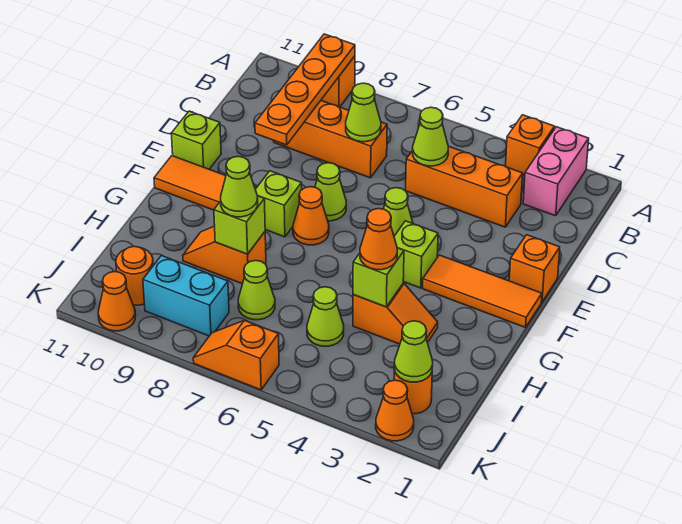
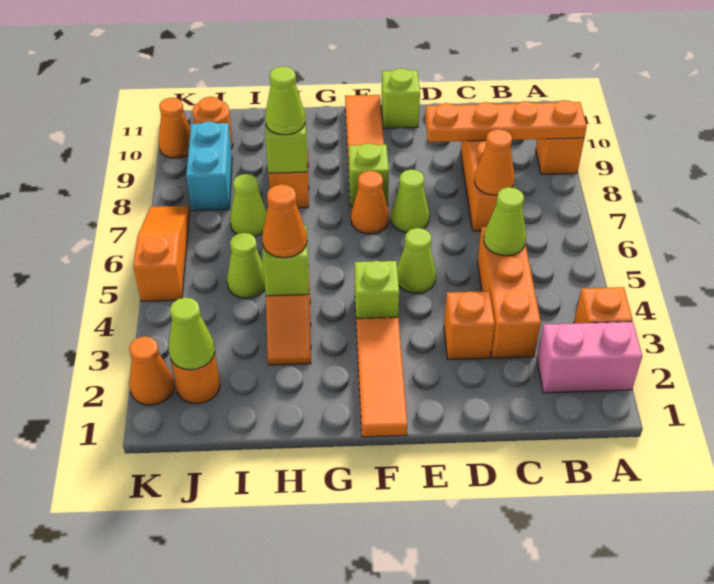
lime 1x1 cone [346,83,381,142] -> orange 1x1 cone [474,129,514,195]
orange 1x1 brick [509,235,560,302] -> orange 1x1 brick moved to [444,291,495,359]
orange 1x2 slope [193,320,279,390] -> orange 1x3 slope [134,206,190,301]

